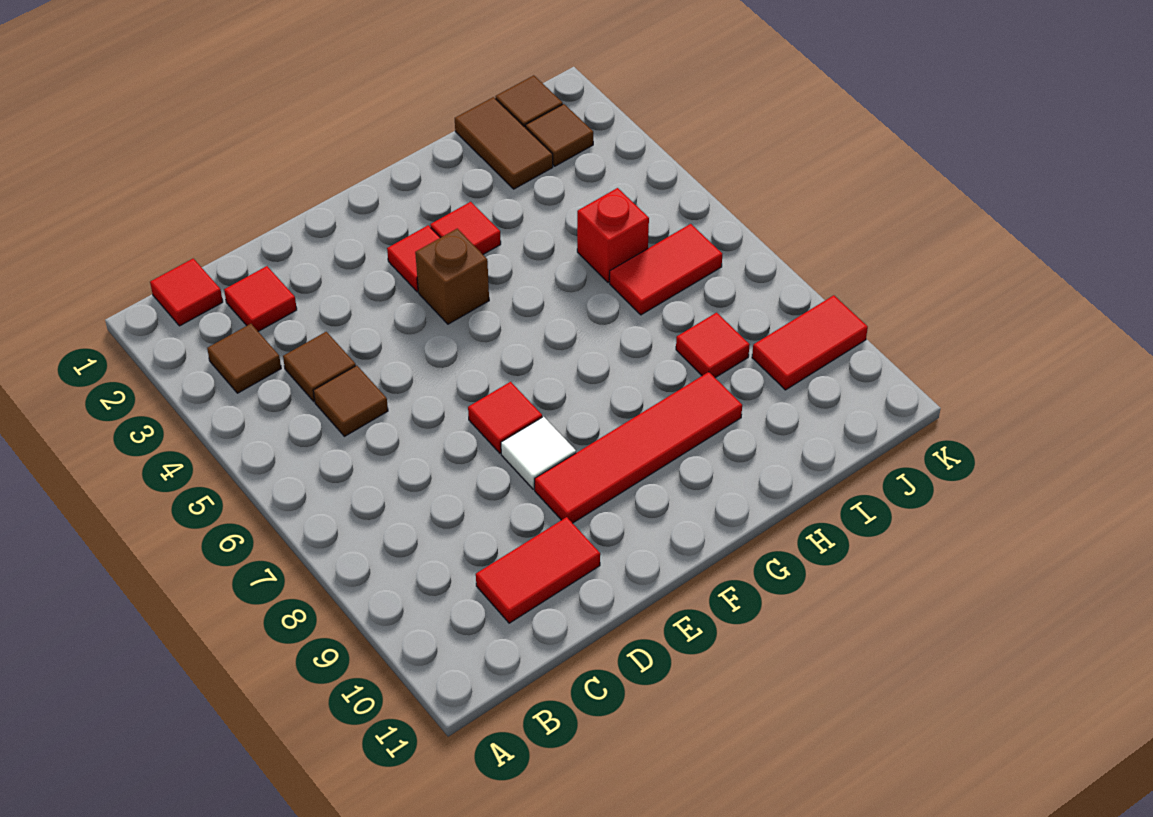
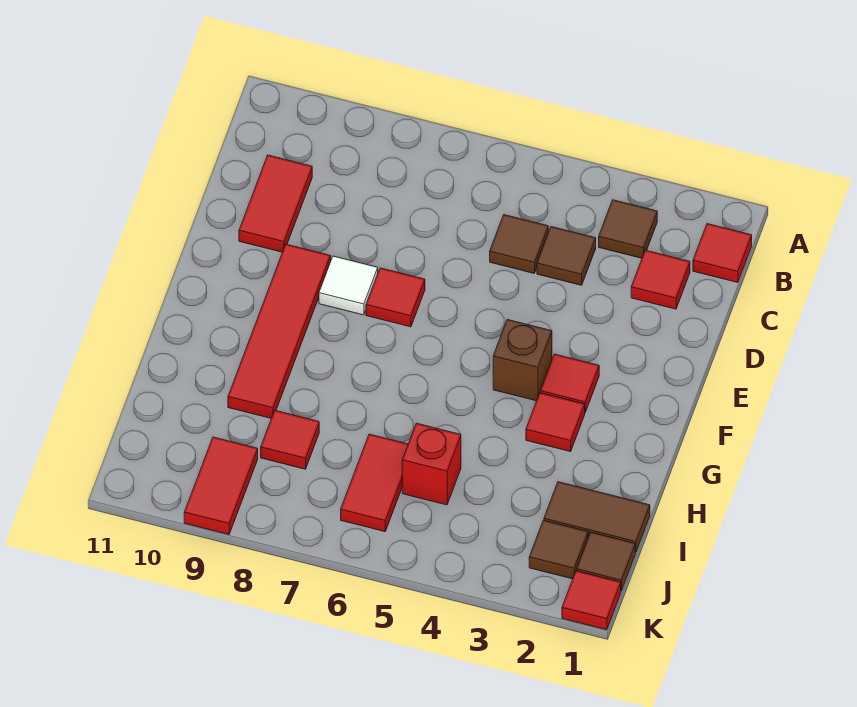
none -> red 1x1 tile [562,571,621,630]

